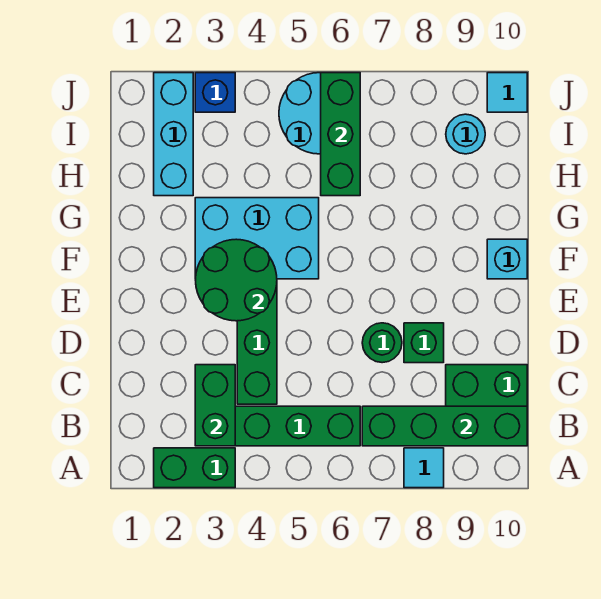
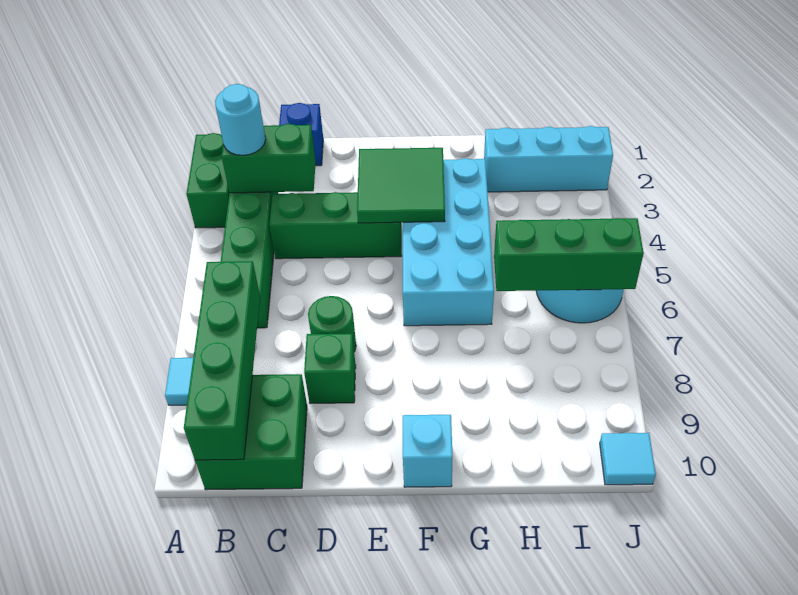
green 2x2 round brick [196,239,277,321] -> green 2x2 tile [357,148,445,223]
cyan 2x3 brick [195,198,319,279] -> cyan 2x4 brick [403,158,494,326]
cyan 1x1 round brick [446,114,485,154] -> cyan 1x1 round brick moved to [215,84,266,155]
blue 1x1 brick [195,73,235,112] -> blue 1x1 brick moved to [279,103,323,166]

